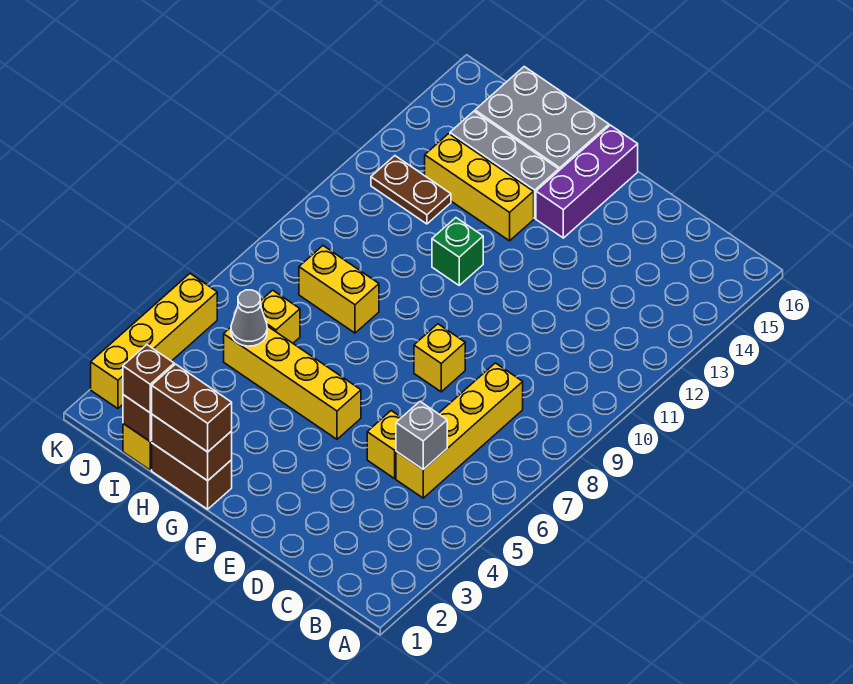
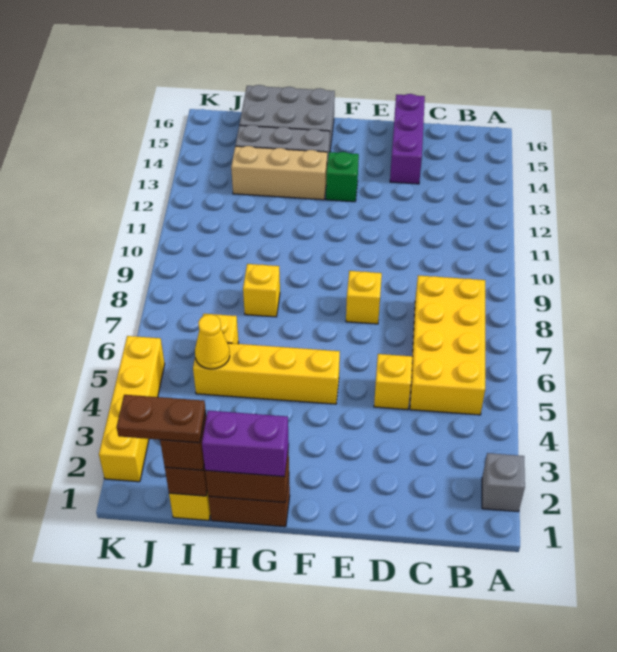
yellow 1x4 brick [396,363,523,498] -> yellow 2x4 brick [410,275,485,415]
grey 1x1 brick [396,402,447,469] -> grey 1x1 brick moved to [482,453,525,512]
purple 1x3 brick [536,125,638,238] -> purple 1x3 brick moved to [390,94,425,184]
brown 1x2 brick [152,364,232,452] -> purple 1x2 brick [202,411,289,477]
green 1x1 brick [432,218,483,285] -> green 1x1 brick moved to [326,152,359,202]
yellow 1x3 brick [425,134,534,241] -> tan 1x3 brick [231,146,327,200]
yellow 1x2 brick [299,246,379,333] -> yellow 1x1 brick [243,264,280,317]
grey 1x1 cone [231,290,267,346] -> yellow 1x1 cone [195,314,230,369]
brown 1x2 plate [371,156,451,224] -> brown 1x2 plate moved to [117,395,206,443]

